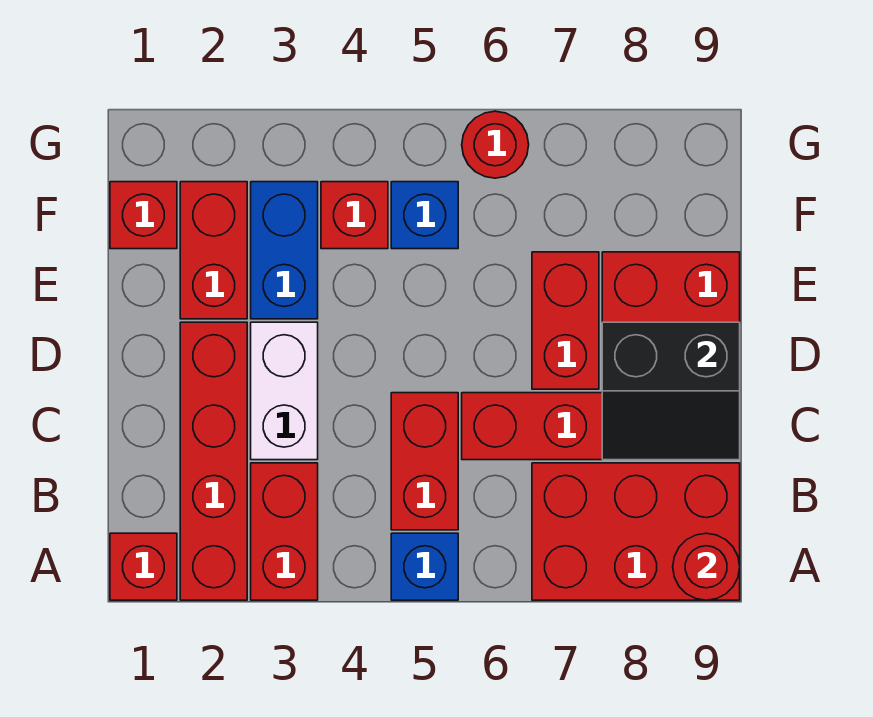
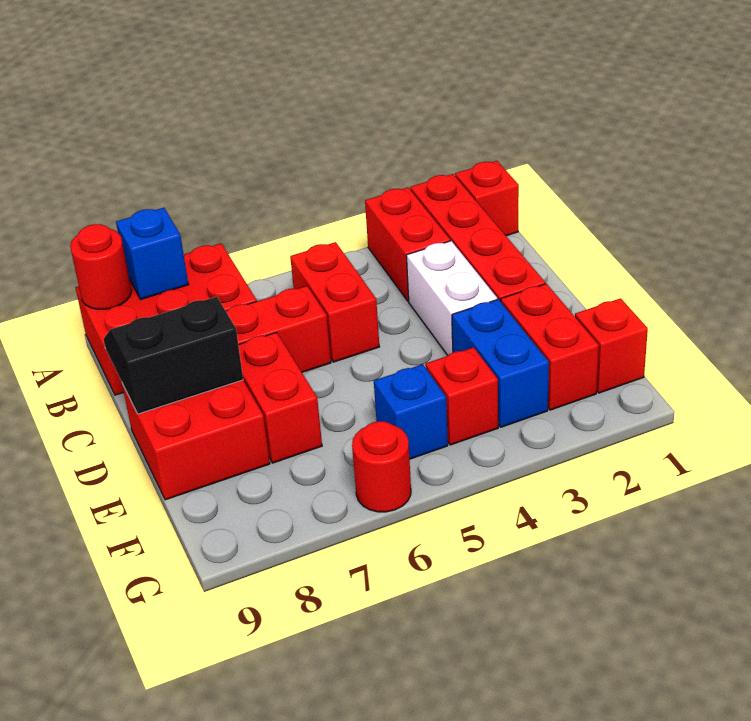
blue 1x1 brick [391,533,458,600] -> blue 1x1 brick moved to [116,208,188,299]

